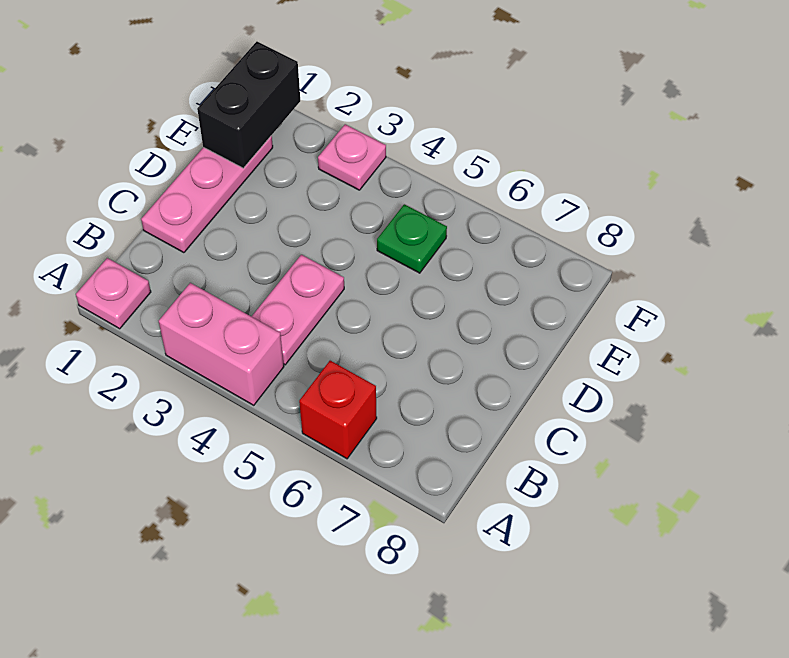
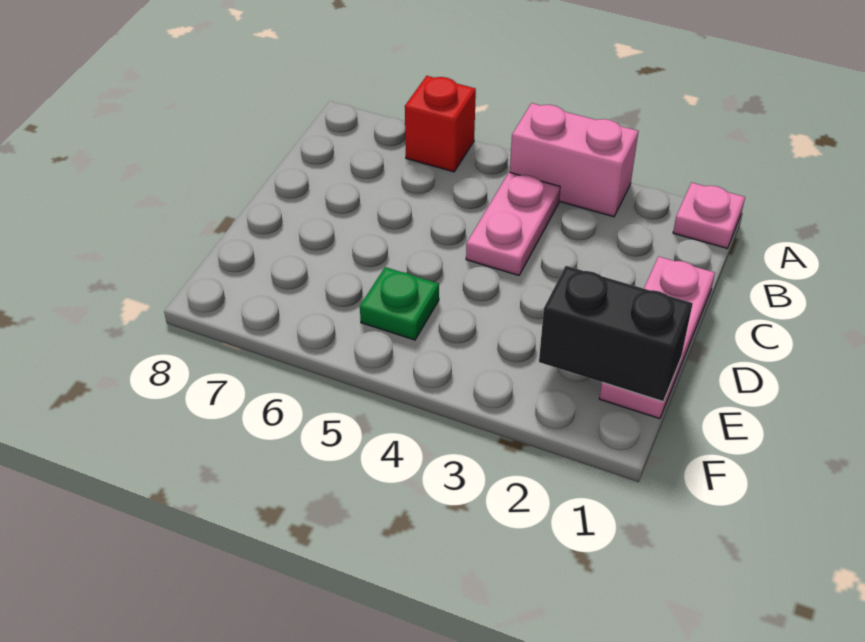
black 1x2 brick [197,42,300,168] -> black 1x2 brick turned to [539,266,693,402]
pink 1x1 plate [318,124,386,190] -> none

